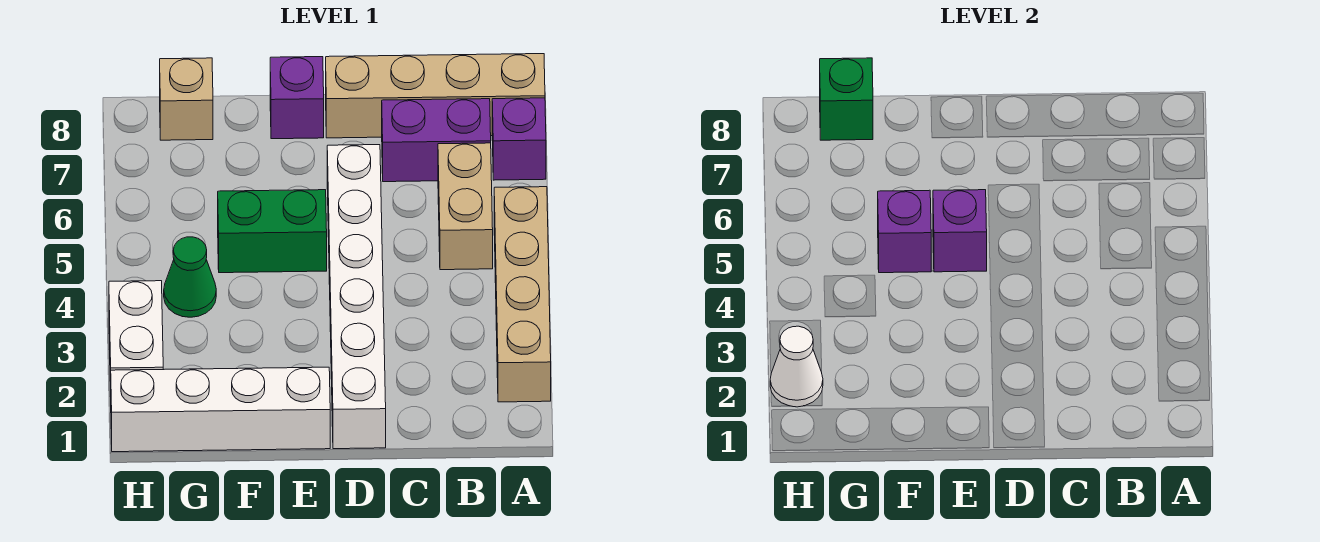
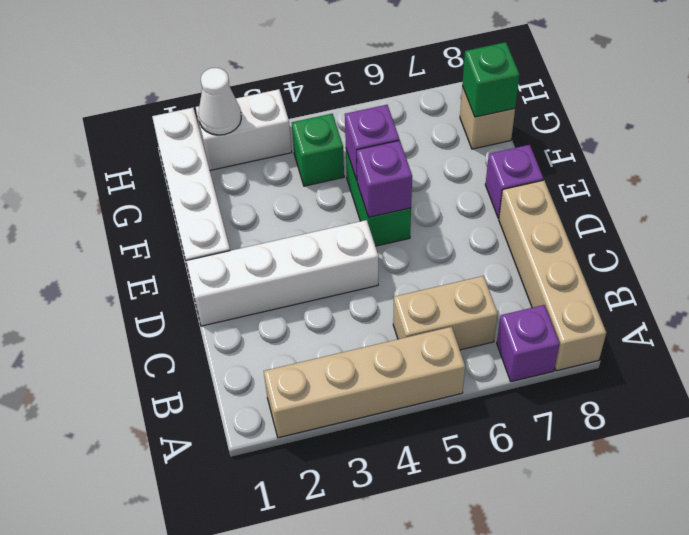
purple 1x2 brick [382,99,491,182] -> none
white 1x6 brick [327,145,386,449] -> white 1x4 brick [186,220,378,326]
green 1x1 cone [164,237,216,317] -> green 1x1 brick [292,114,344,186]

